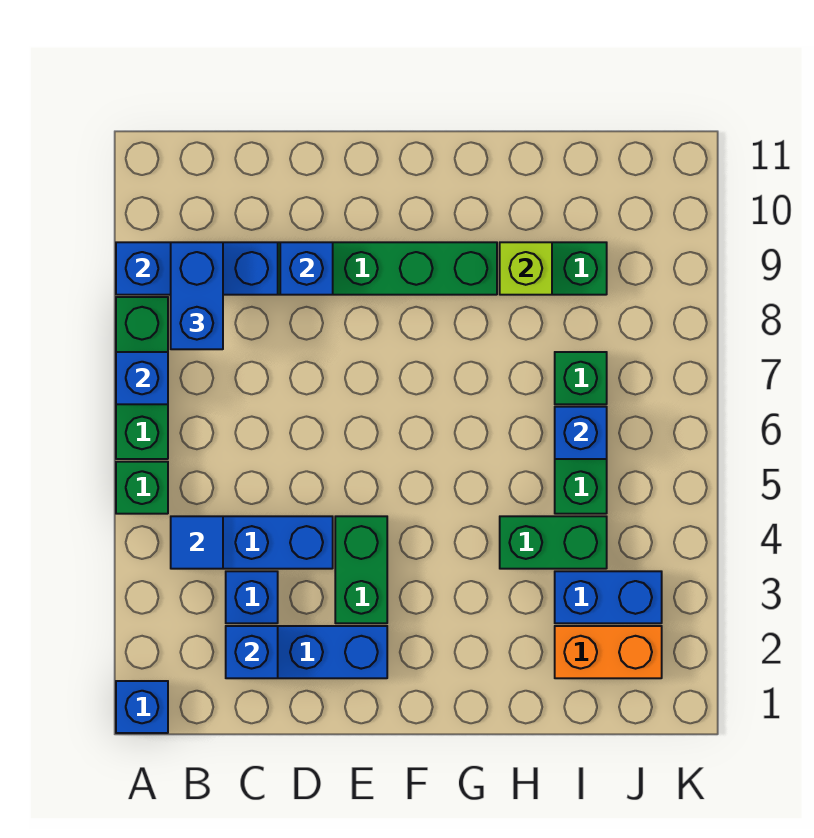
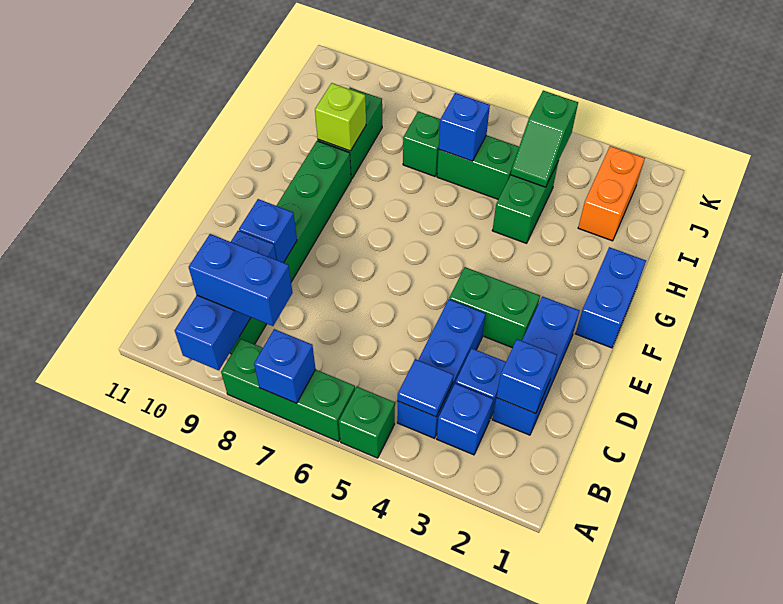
blue 1x1 brick [116,681,168,733] -> blue 1x1 brick moved to [437,384,493,455]
blue 1x2 brick [555,571,662,623] -> blue 1x2 brick moved to [575,247,646,348]
none -> green 1x2 slope [511,91,578,187]

